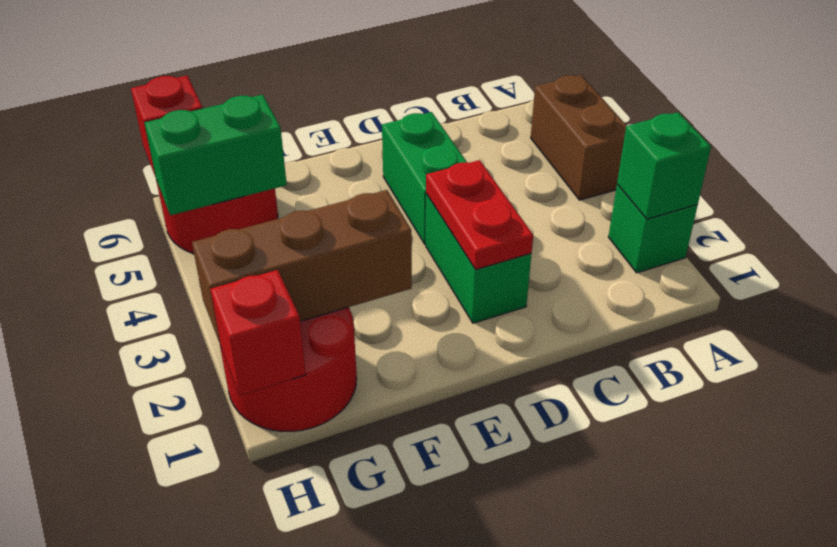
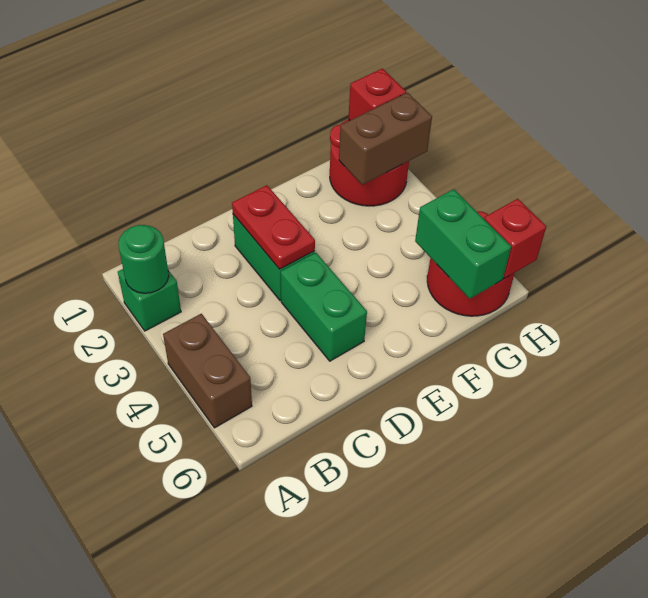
green 1x1 brick [617,112,711,219] -> green 1x1 round brick [118,225,169,293]
brown 1x3 brick [192,190,412,345] -> brown 1x2 brick [339,93,432,185]
green 1x2 brick [145,95,287,215] -> green 1x2 brick turned to [415,189,511,299]

